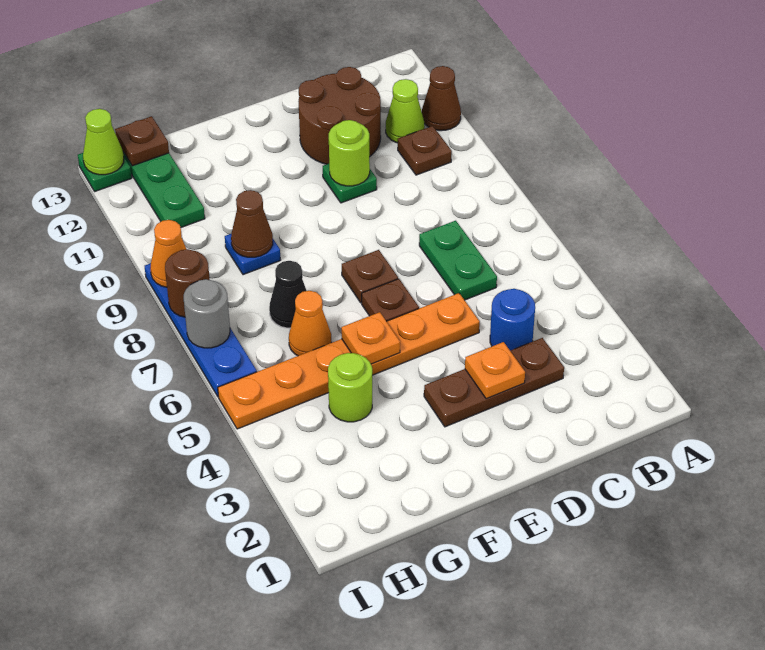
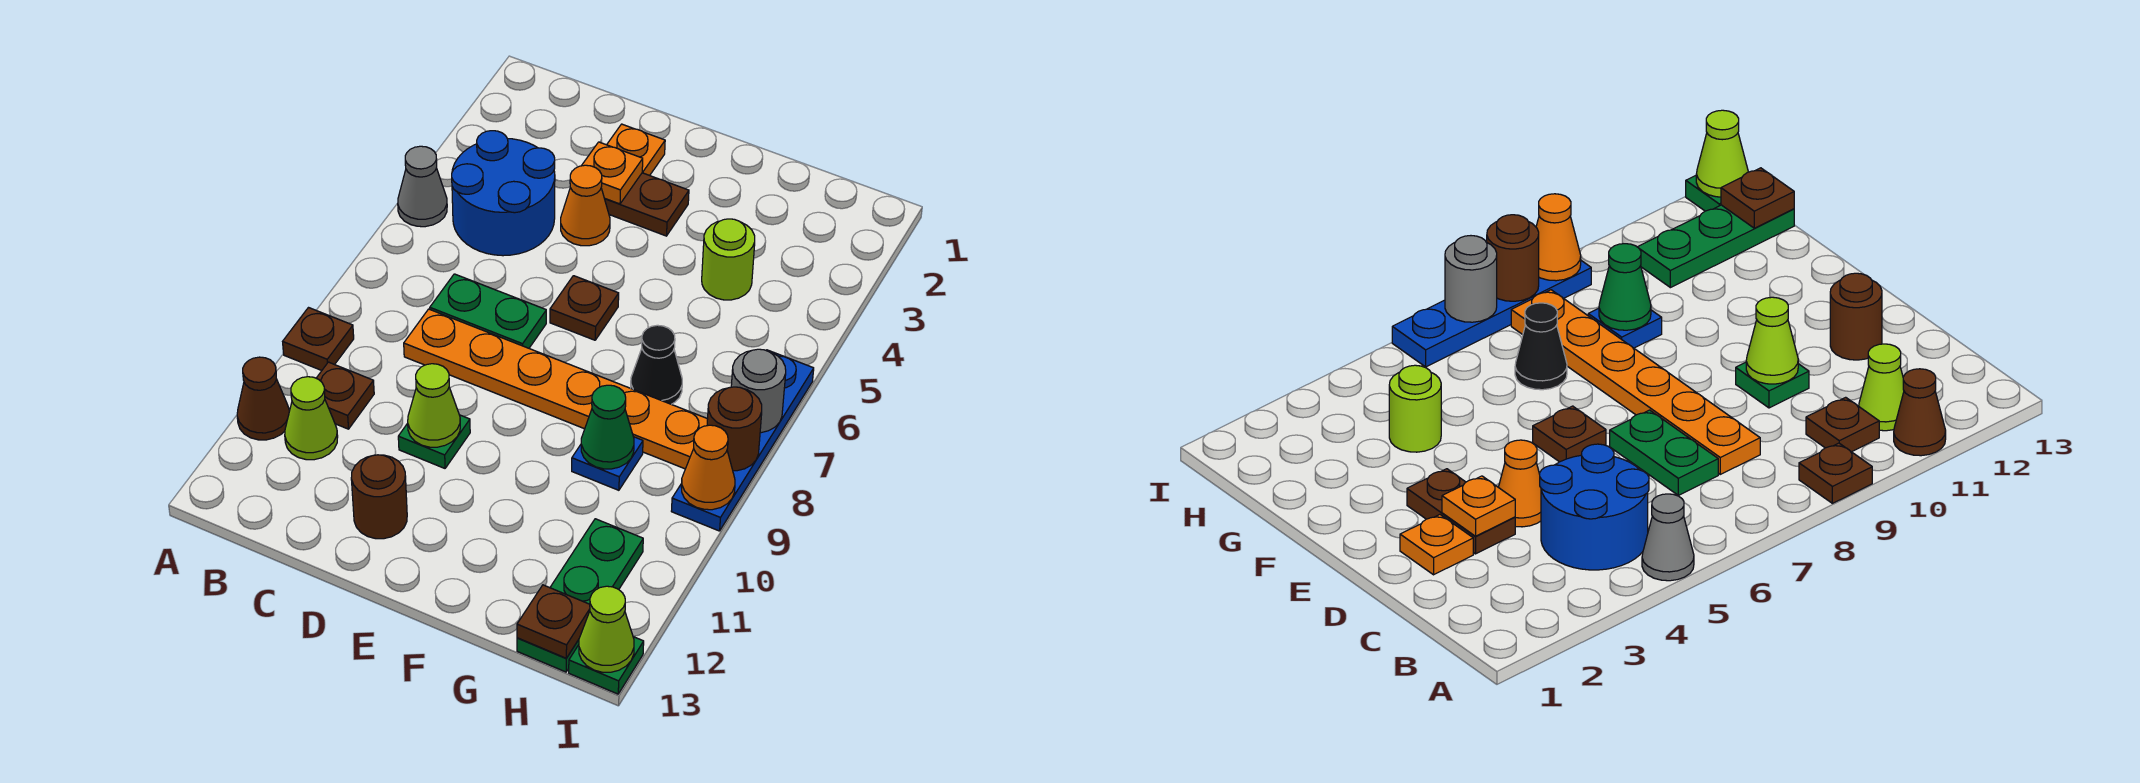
none -> grey 1x1 cone [398,146,447,227]
brown 1x3 plate [424,338,564,427] -> brown 1x2 plate [605,173,689,236]
blue 1x1 round brick [490,289,535,351] -> blue 2x2 round brick [452,131,555,256]
green 1x2 plate [419,221,497,300] -> green 1x2 plate turned to [430,274,546,348]
brown 2x2 round brick [298,67,381,164] -> brown 1x1 round brick [351,455,407,539]
orange 1x6 plate [218,293,480,429] -> orange 1x6 plate moved to [404,309,708,469]
lime 1x1 round brick [329,120,370,186] -> lime 1x1 cone [408,364,460,447]
brown 1x1 plate [342,250,398,303] -> brown 1x1 plate moved to [283,308,354,371]
orange 1x1 plate [341,312,400,364] -> orange 1x1 plate moved to [607,124,665,176]
orange 1x1 cone [289,291,331,356] -> orange 1x1 cone moved to [561,165,610,246]
brown 1x1 cone [231,190,273,257] -> green 1x1 cone [581,385,634,469]

